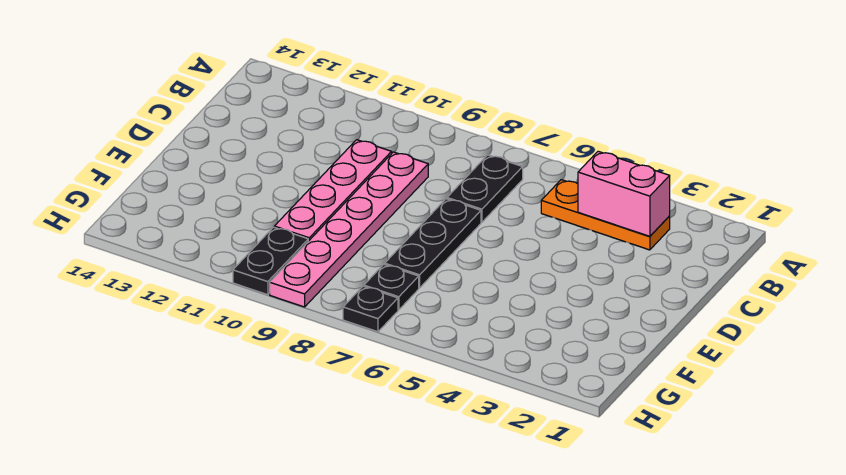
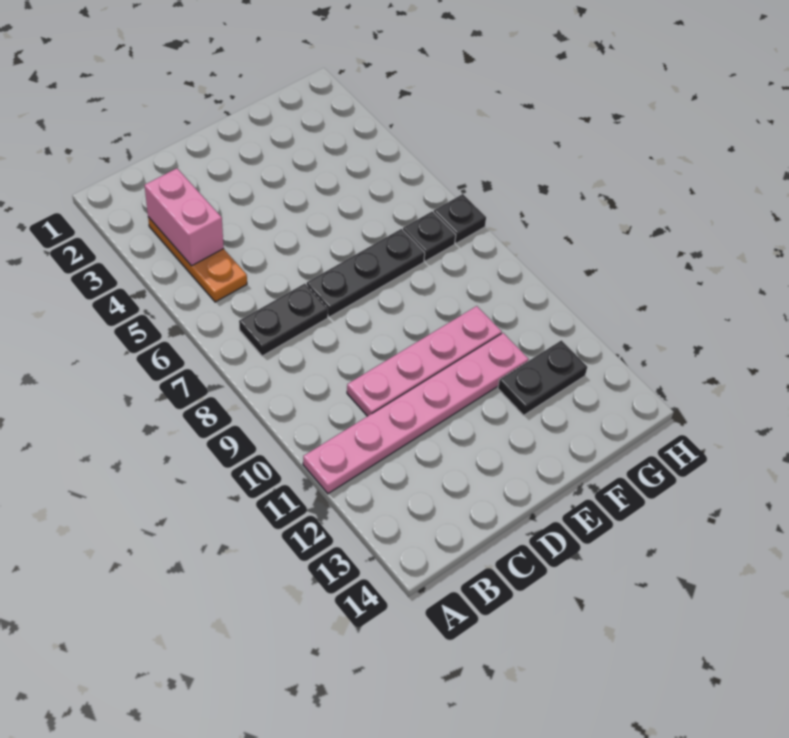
pink 1x6 plate [270,152,428,307] -> pink 1x6 plate moved to [303,333,529,494]
black 1x2 plate [233,227,308,295] -> black 1x2 plate moved to [498,340,587,415]

